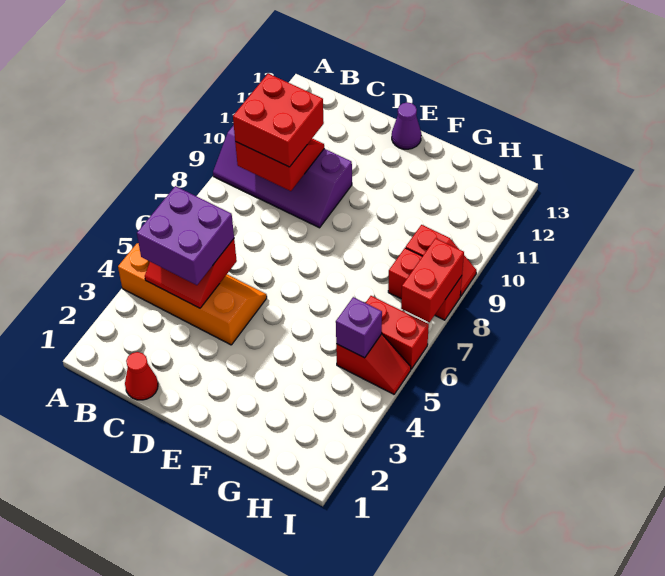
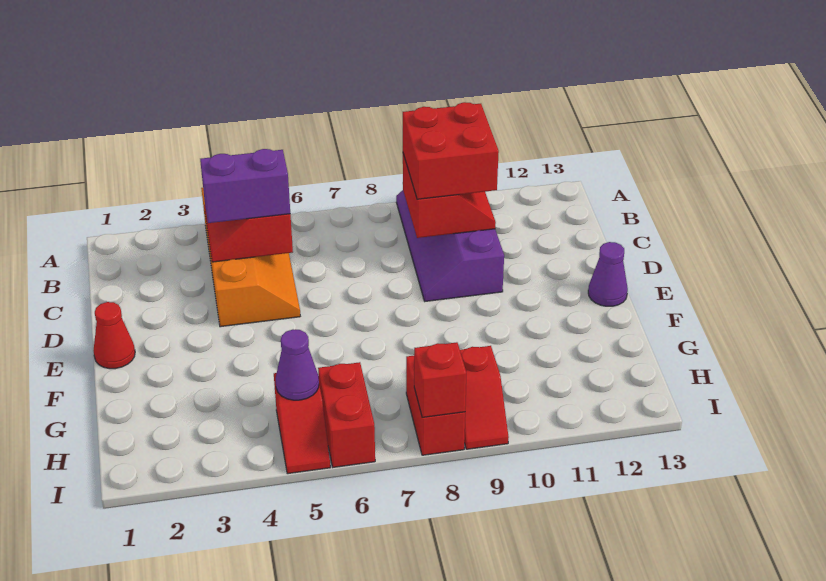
purple 2x2 brick [137,186,234,285] -> purple 1x2 brick [200,149,290,223]
red 1x1 cone [125,352,158,400] -> red 1x1 cone moved to [93,302,135,369]
purple 1x1 brick [336,297,382,358] -> purple 1x1 cone [276,329,319,400]
red 1x2 brick [401,238,464,322] -> red 1x1 brick [414,342,466,417]

